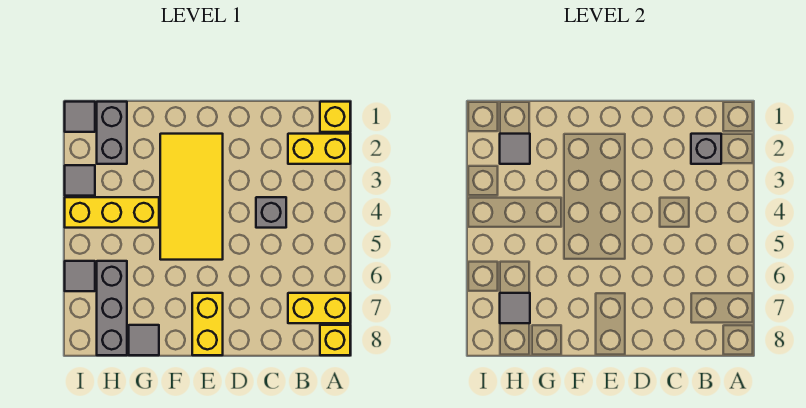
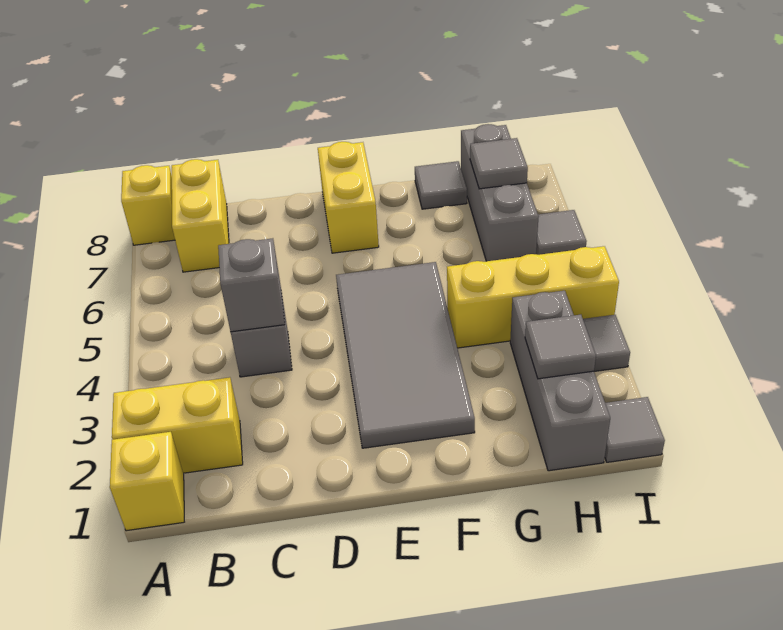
yellow 1x2 brick [288,293,350,323] -> yellow 1x2 brick turned to [172,159,229,272]
grey 1x1 brick [691,134,721,164] -> grey 1x1 brick moved to [218,238,285,332]
yellow 2x4 tile [160,134,223,260] -> grey 2x4 tile [336,262,475,448]
grey 1x2 brick [97,102,127,164] -> grey 1x3 brick [510,291,610,471]

